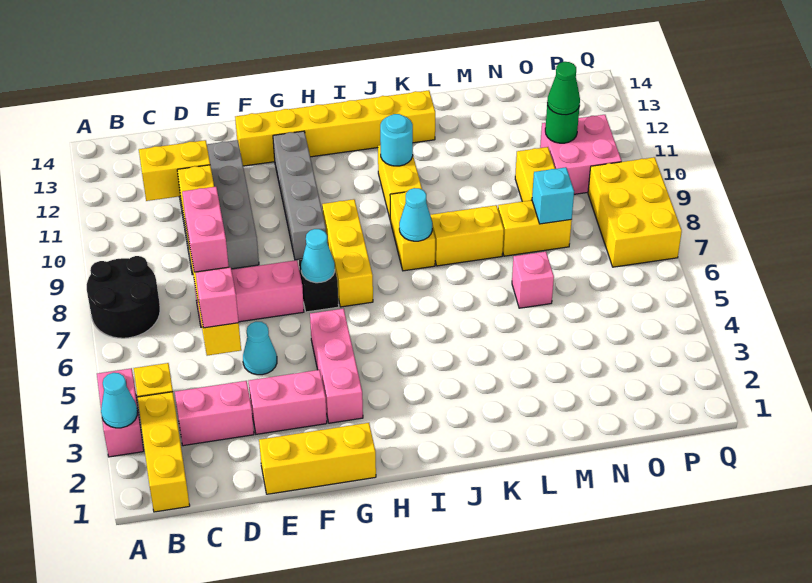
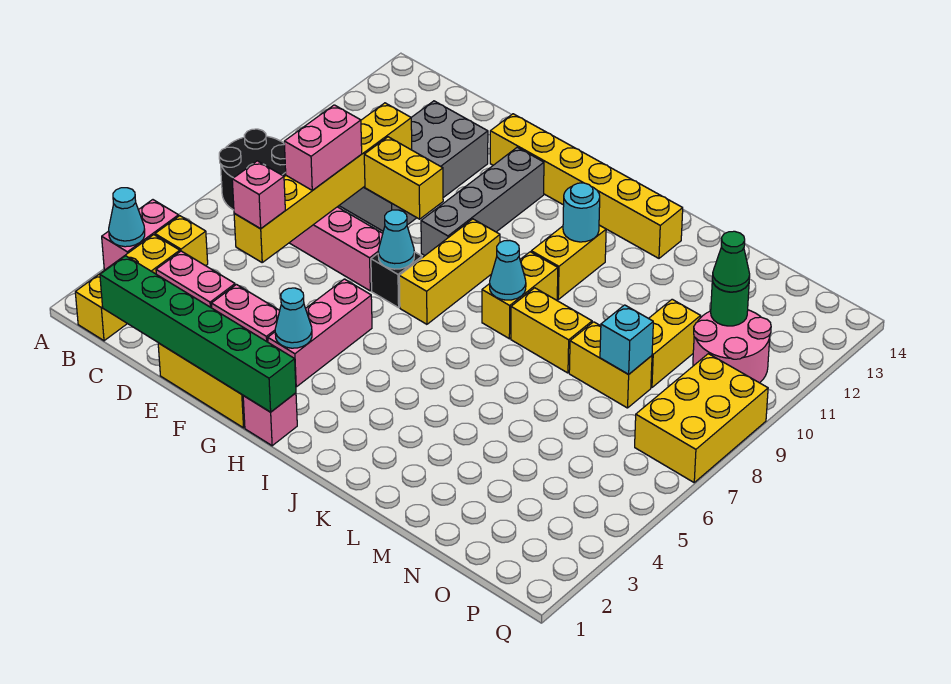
none -> green 1x6 brick [100,256,296,412]
yellow 1x2 brick [139,140,210,201] -> yellow 1x2 brick moved to [364,137,443,219]
cyan 1x1 cone [243,322,277,375] -> cyan 1x1 cone moved to [275,288,312,348]
pink 1x1 brick [512,252,554,308] -> pink 1x1 brick moved to [243,393,297,446]
pink 2x2 brick [540,115,622,194] -> pink 2x2 round brick [693,310,771,383]

